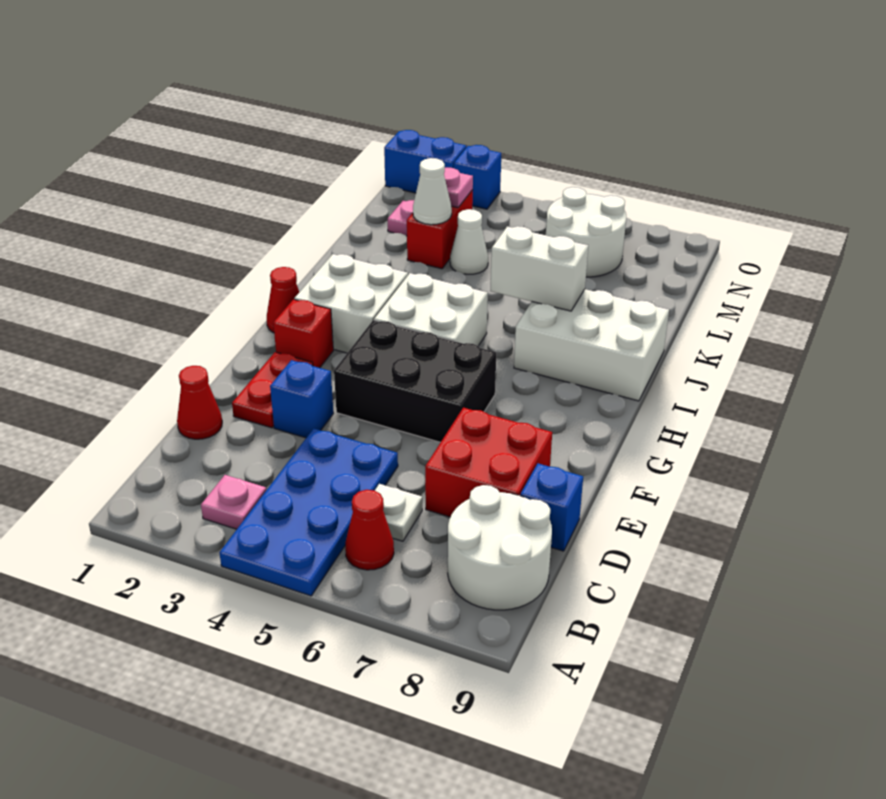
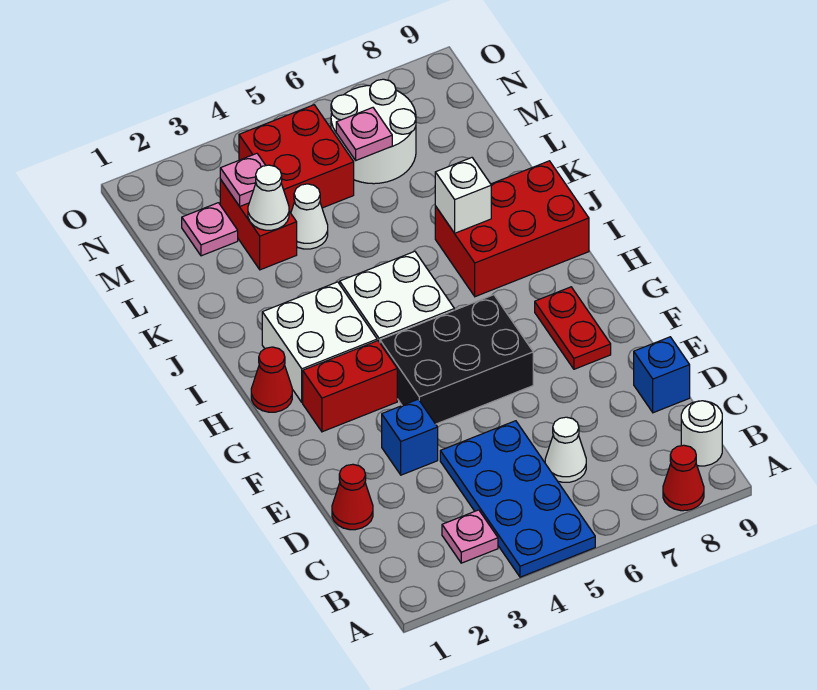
red 1x1 cone [345,490,394,570] -> red 1x1 cone moved to [663,445,704,511]
white 2x2 round brick [448,485,552,610] -> white 1x1 round brick [681,401,722,466]
white 1x1 plate [375,484,422,541] -> white 1x1 cone [545,417,586,482]
red 2x2 brick [425,408,552,517] -> red 2x2 brick moved to [239,105,354,213]
red 1x2 plate [232,352,313,428] -> red 1x2 plate moved to [535,287,611,369]
red 1x1 brick [273,299,333,368] -> red 1x2 brick [303,341,397,432]
white 2x3 brick [514,289,669,401] -> red 2x3 brick [435,161,589,297]
white 1x2 brick [490,226,588,311] -> white 1x1 brick [435,158,491,233]
none -> pink 1x1 plate [336,108,392,160]
blue 1x2 brick [384,130,466,193] -> none
blue 1x1 brick [454,145,501,209] -> none

